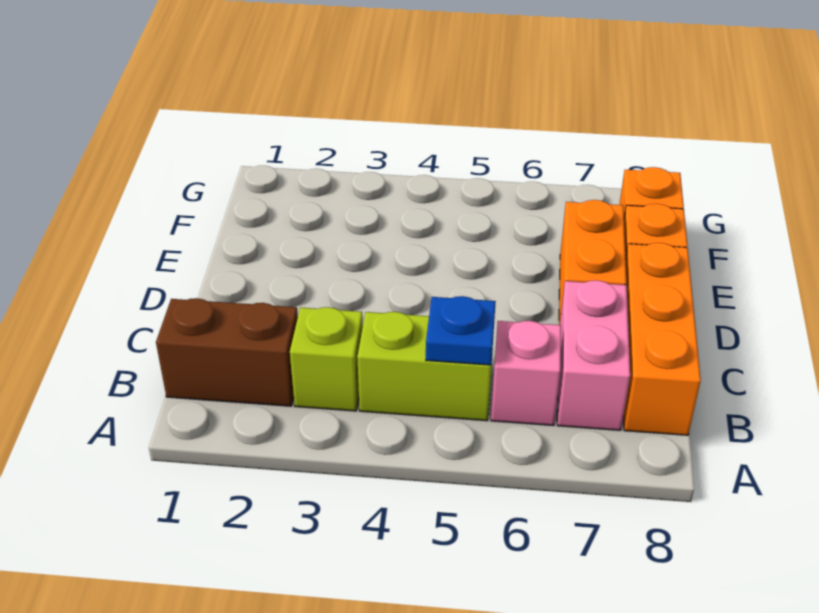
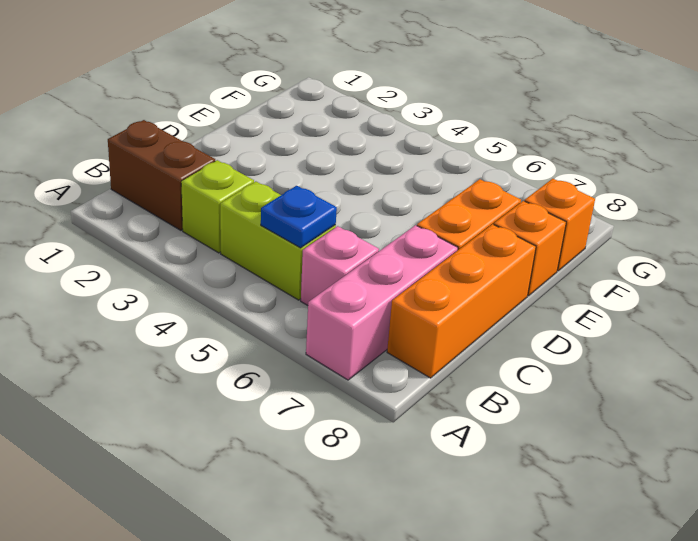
pink 1x2 brick [557,280,630,430] -> pink 1x3 brick [306,225,458,380]

